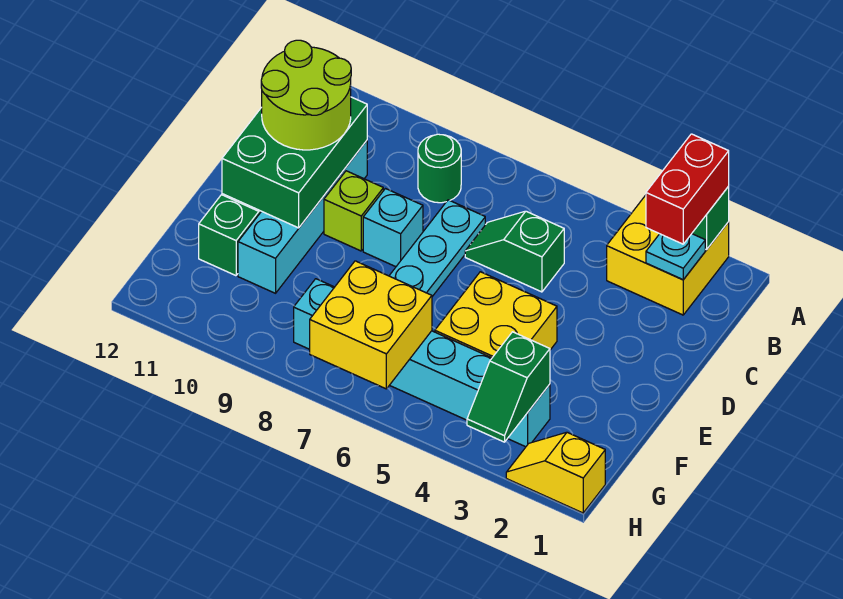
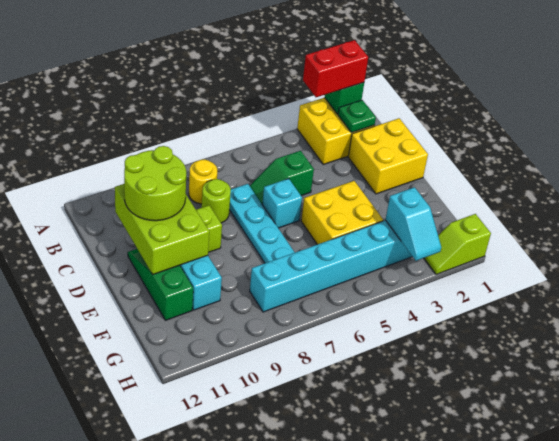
red 1x2 brick [646,134,729,244] -> red 1x2 brick turned to [303,40,368,97]
cyan 1x1 plate [646,234,705,280] -> green 1x1 plate [338,100,376,133]
green 1x1 round brick [418,134,461,203] -> yellow 1x1 round brick [189,159,217,204]
none -> lime 1x1 round brick [202,179,231,223]
green 2x3 brick [222,97,367,228] -> lime 2x3 brick [115,184,209,274]
cyan 1x1 brick [363,189,423,267] -> cyan 1x1 brick moved to [262,179,302,228]
green 1x2 slope [467,332,550,442] -> cyan 1x2 slope [385,187,441,261]
yellow 2x2 brick [310,261,432,389] -> yellow 2x2 brick moved to [348,118,428,194]
yellow 1x2 slope [506,432,605,513] -> lime 1x2 slope [424,214,491,274]

